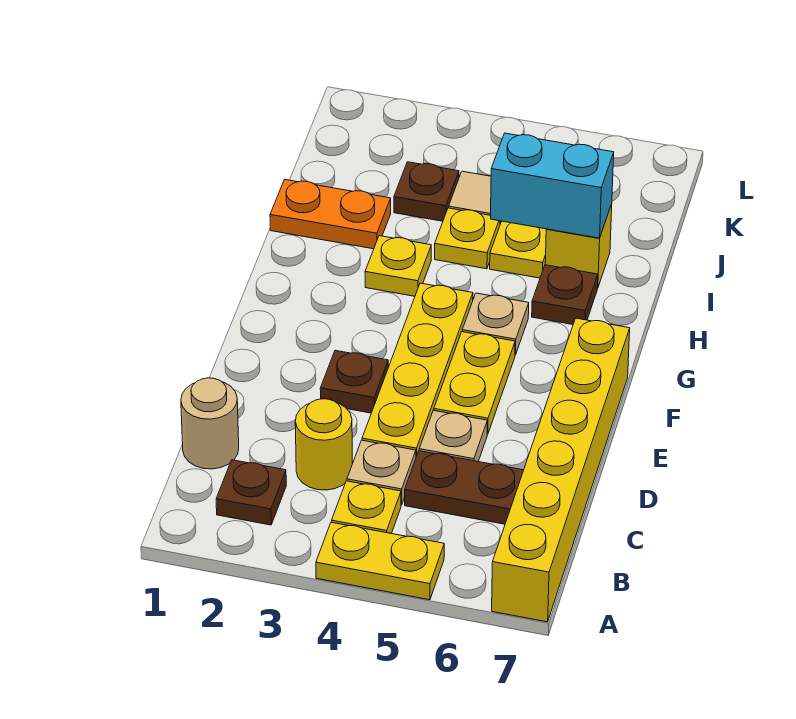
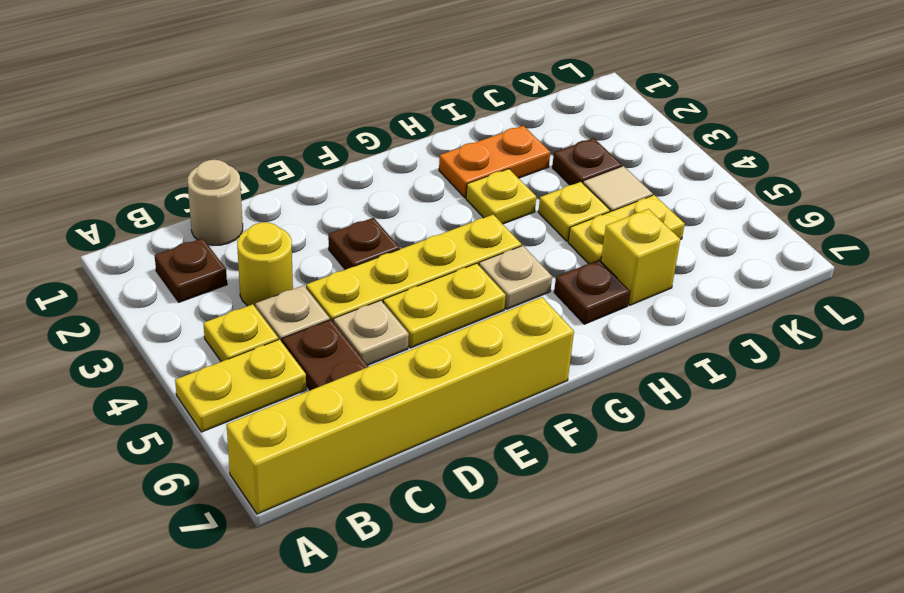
yellow 1x2 plate [316,522,444,600] -> yellow 1x2 plate turned to [175,339,306,432]
orange 1x2 plate [270,180,391,249] -> orange 1x2 plate turned to [439,126,550,198]
cyan 1x2 brick [491,133,614,238] -> none

